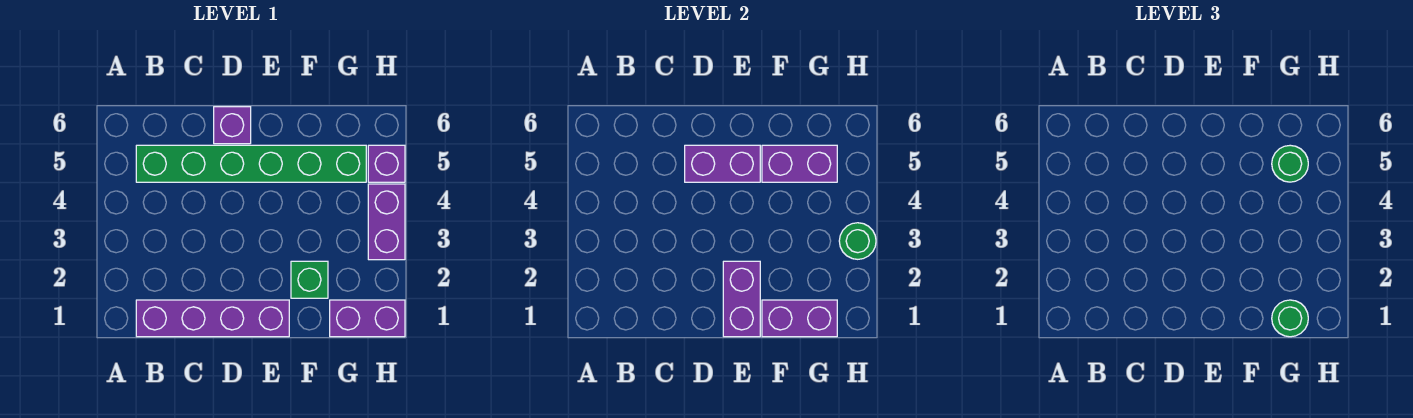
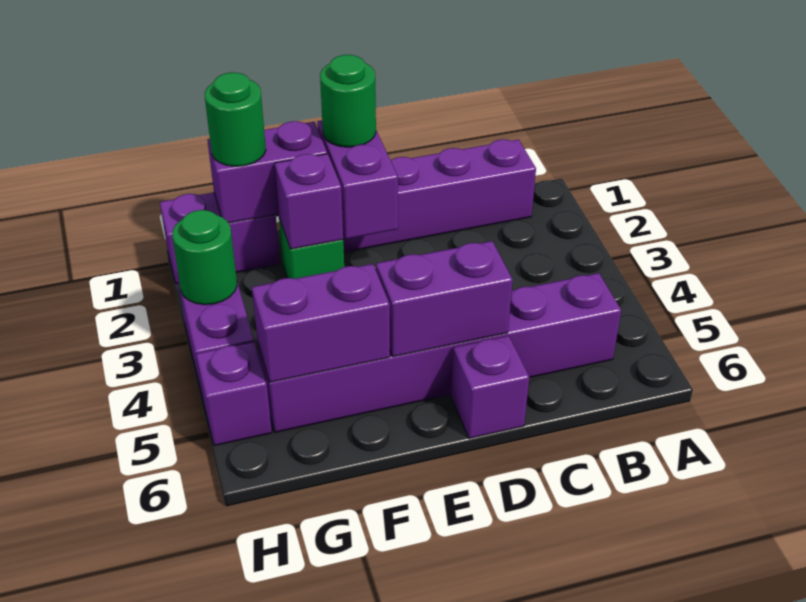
green 1x6 brick [136,145,366,182] -> purple 1x6 brick [258,273,621,432]
none -> purple 1x1 brick [275,154,343,249]
green 1x1 round brick [1272,145,1308,182] -> green 1x1 round brick moved to [320,55,376,147]

